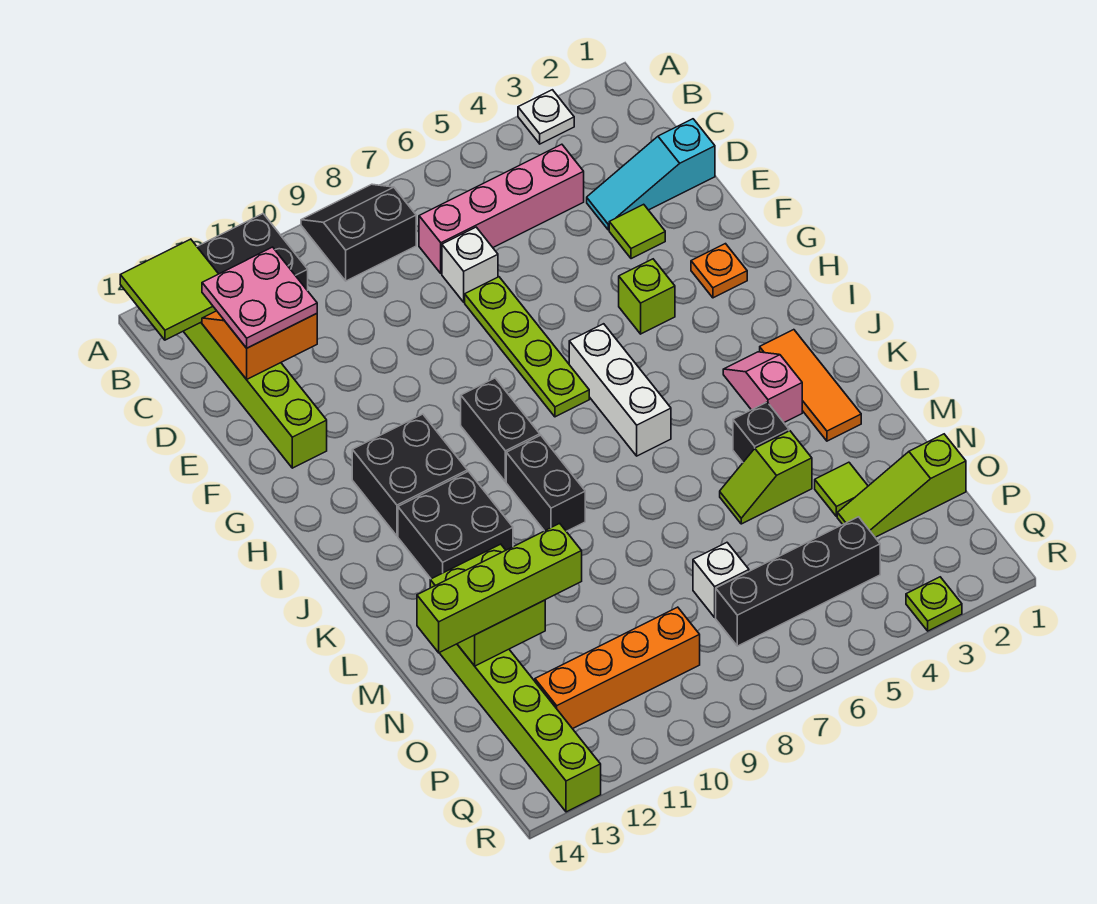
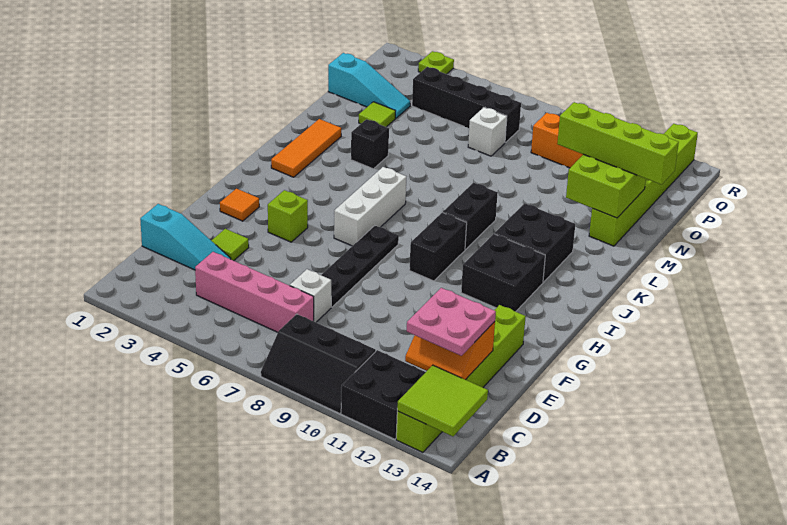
white 1x1 plate [518,90,574,144] -> none
black 2x2 slope [301,184,416,281] -> black 2x3 slope [261,314,376,413]
lime 1x4 plate [465,277,589,417] -> black 1x4 plate [322,226,399,307]
orange 1x1 plate [691,244,747,298] -> orange 1x1 tile [220,189,259,221]
pink 1x2 slope [723,352,802,422] -> none
lime 1x2 slope [720,431,812,524] -> none
lime 1x3 slope [837,434,966,537] -> cyan 1x3 slope [328,53,410,118]

